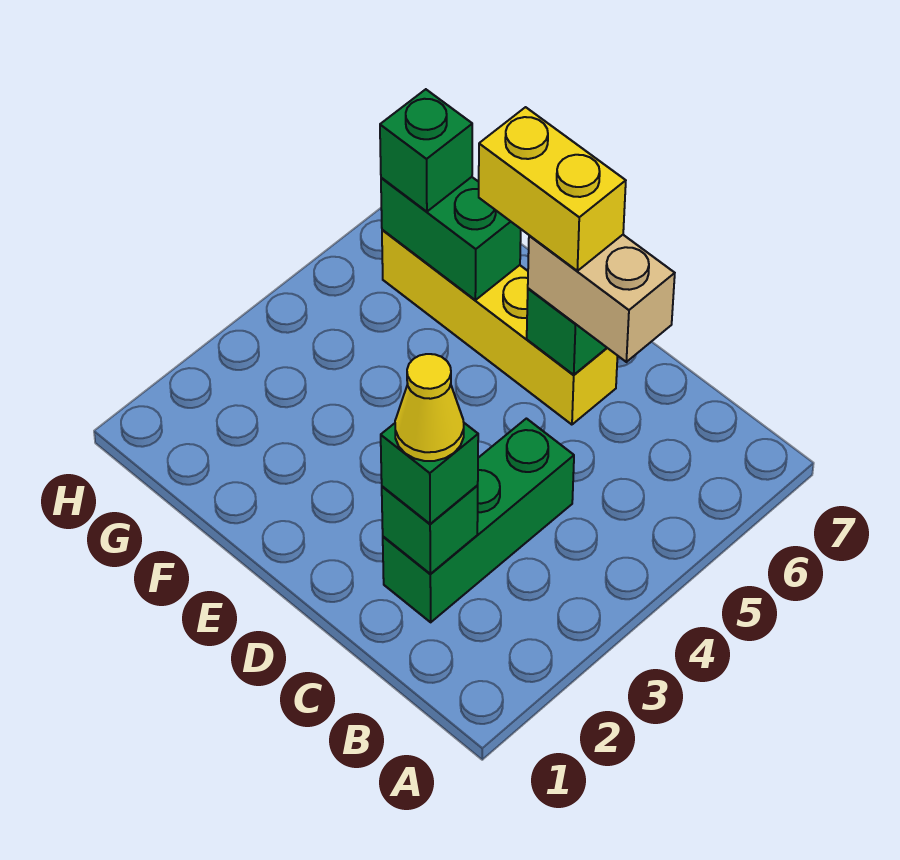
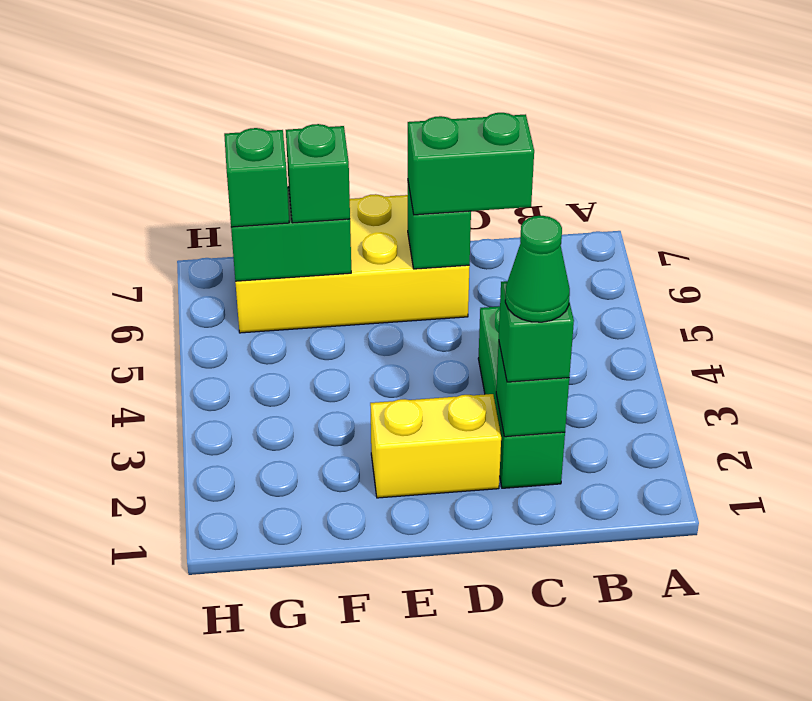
yellow 1x1 cone [395,354,464,461] -> green 1x1 cone [505,216,570,322]
tan 1x2 brick [528,235,675,362] -> green 1x2 brick [408,113,534,215]
yellow 1x4 brick [382,230,617,425] -> yellow 2x4 brick [235,194,470,333]
yellow 1x2 brick [479,107,626,271] -> yellow 1x2 brick moved to [370,394,501,498]
none -> green 1x1 brick [286,124,350,223]

